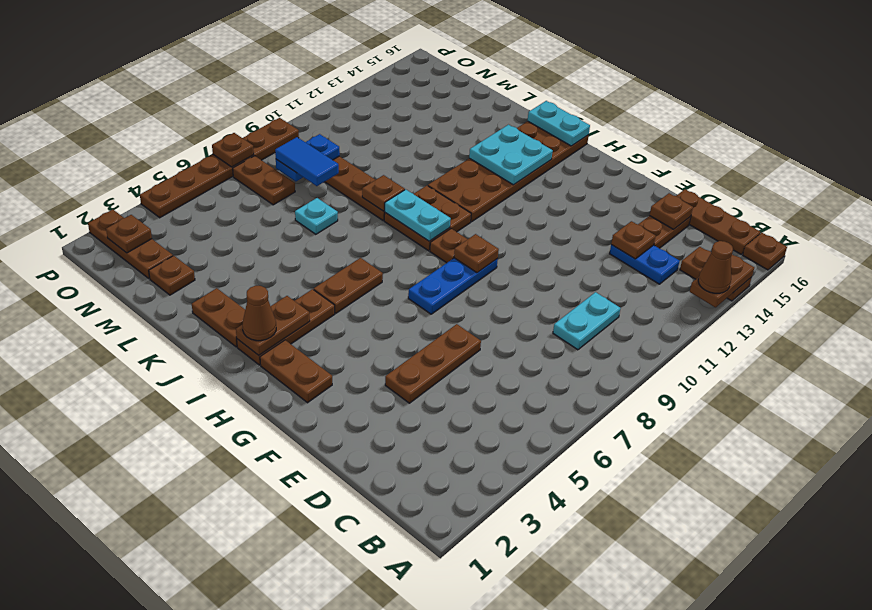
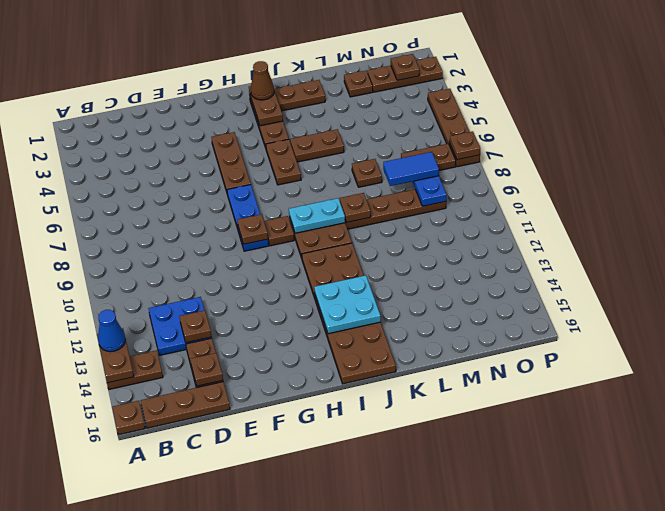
brown 1x1 cone [698,241,733,293] -> blue 1x1 cone [98,310,125,352]
cyan 1x2 plate [553,292,621,350] -> none
blue 1x2 plate [610,245,680,284] -> blue 2x2 plate [148,297,212,355]
brown 1x3 plate [385,324,481,403] -> brown 1x3 plate moved to [211,132,251,195]
brown 1x2 plate [260,340,332,403] -> brown 1x2 plate moved to [290,129,344,162]
cyan 1x2 plate [528,101,590,146] -> none
cyan 1x1 plate [295,198,338,234] -> brown 1x1 plate [352,159,382,187]
brown 1x6 plate [140,118,299,218] -> brown 1x4 plate [428,89,480,167]

